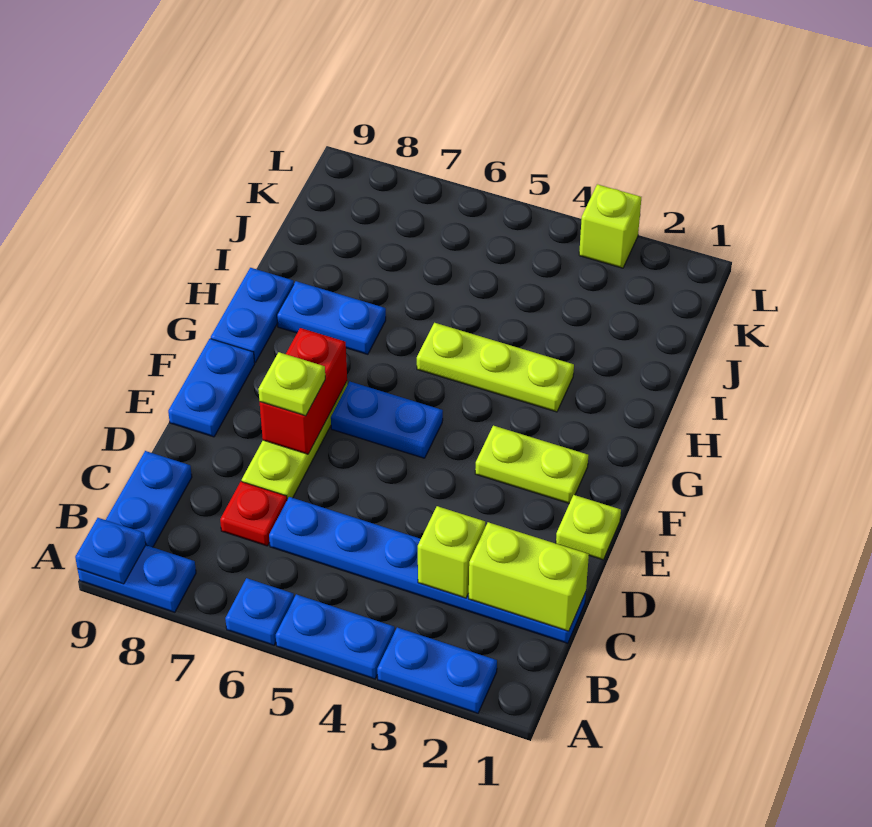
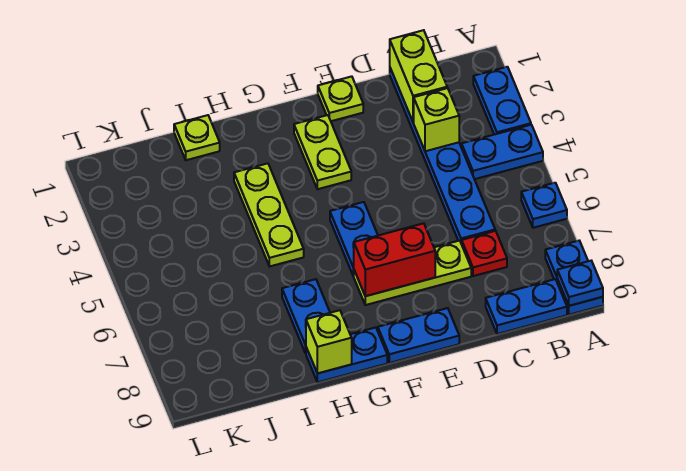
blue 1x2 plate [276,594,395,679] -> blue 1x2 plate turned to [462,125,543,179]
lime 1x1 plate [258,352,325,416] -> lime 1x1 plate moved to [174,115,220,160]
lime 1x1 brick [579,184,641,268] -> lime 1x1 brick moved to [306,310,352,373]

